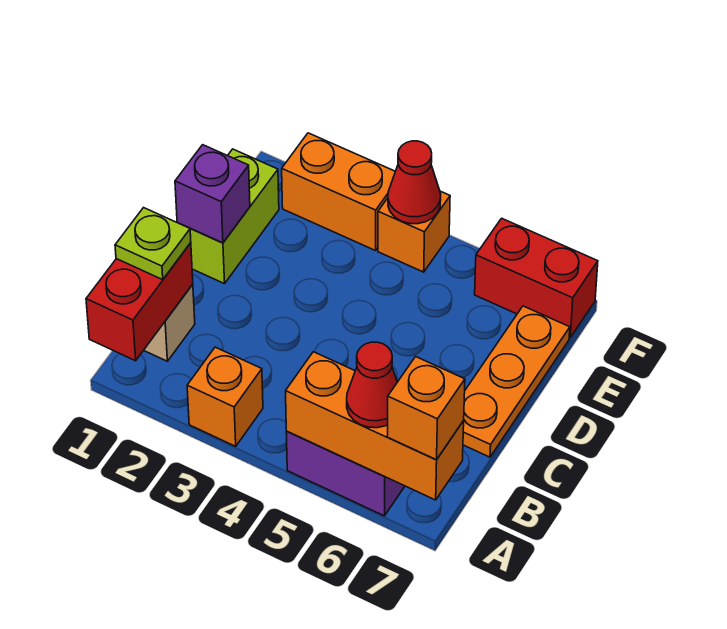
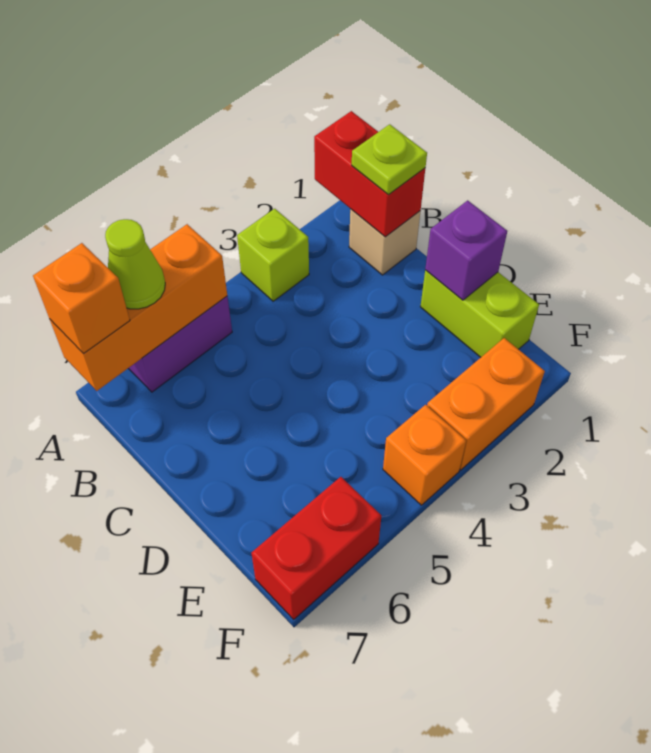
orange 1x1 brick [187,347,263,446] -> lime 1x1 brick [237,209,309,301]
red 1x1 cone [347,342,397,428] -> lime 1x1 cone [105,219,165,309]
orange 1x3 plate [463,306,570,457] -> none
red 1x1 cone [388,141,441,224] -> none

